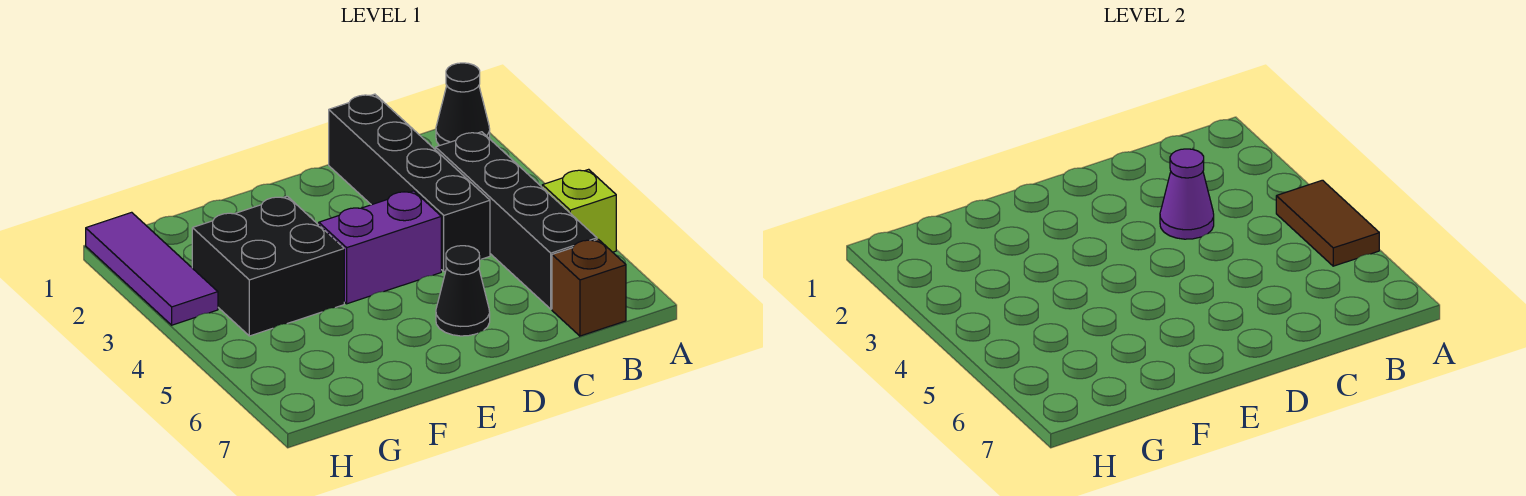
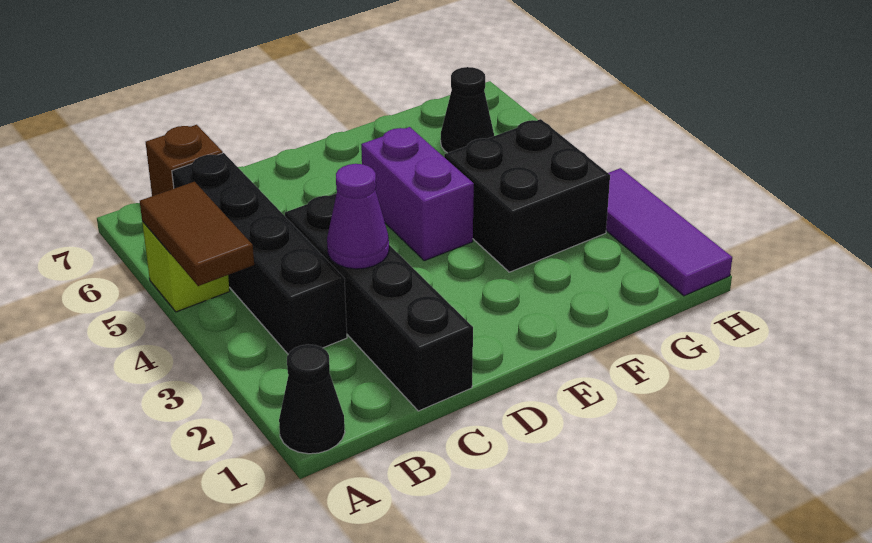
purple 1x2 brick [319,191,441,304] -> purple 1x2 brick turned to [361,127,474,261]
black 1x1 cone [436,246,490,336] -> black 1x1 cone moved to [441,67,494,153]

